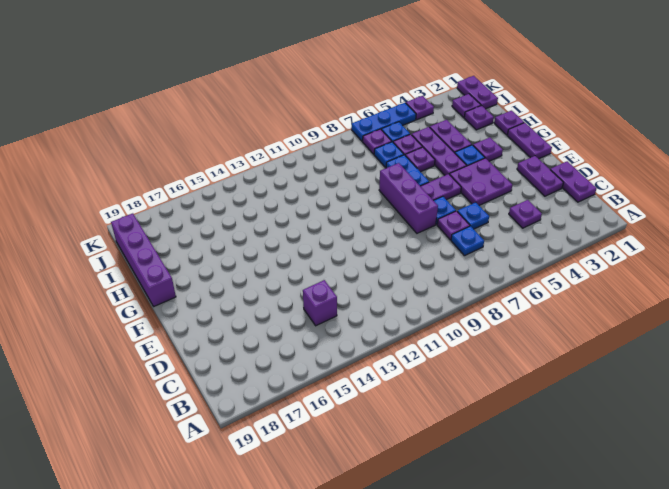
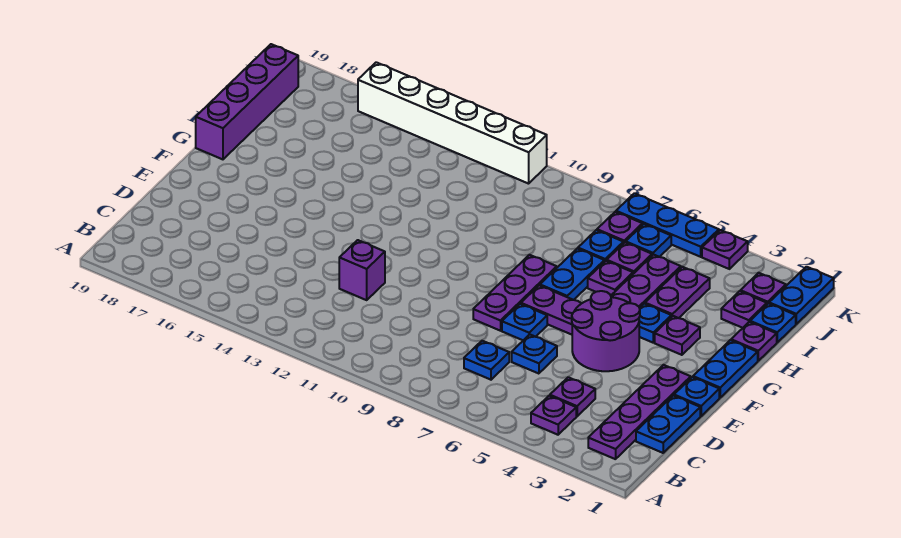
purple 1x2 plate [550,161,596,202] -> blue 1x2 plate [636,396,700,453]
purple 1x1 brick [303,280,337,326] -> purple 1x1 brick moved to [339,240,385,300]
purple 1x2 plate [517,156,563,196] -> purple 1x4 plate [588,365,691,459]
purple 1x1 plate [437,211,470,240] -> purple 1x1 plate moved to [531,396,576,435]
none -> blue 1x1 plate [674,377,719,416]
purple 2x2 plate [449,158,512,205] -> purple 2x2 round brick [572,291,640,371]
purple 1x3 brick [379,163,438,233] -> purple 1x3 plate [473,255,557,331]
purple 1x2 plate [507,123,552,159] -> blue 1x2 plate [693,340,758,398]
none -> blue 1x1 plate [750,303,796,342]
purple 1x2 plate [457,76,498,109] -> blue 1x2 plate [769,267,834,324]
none -> white 1x6 brick [358,62,547,184]

